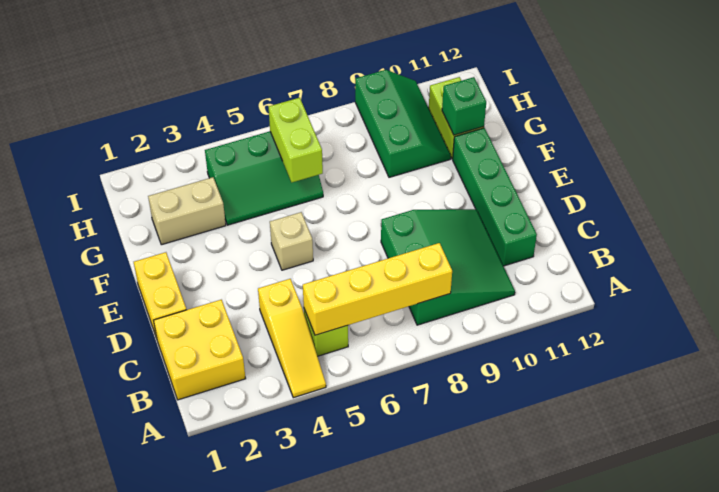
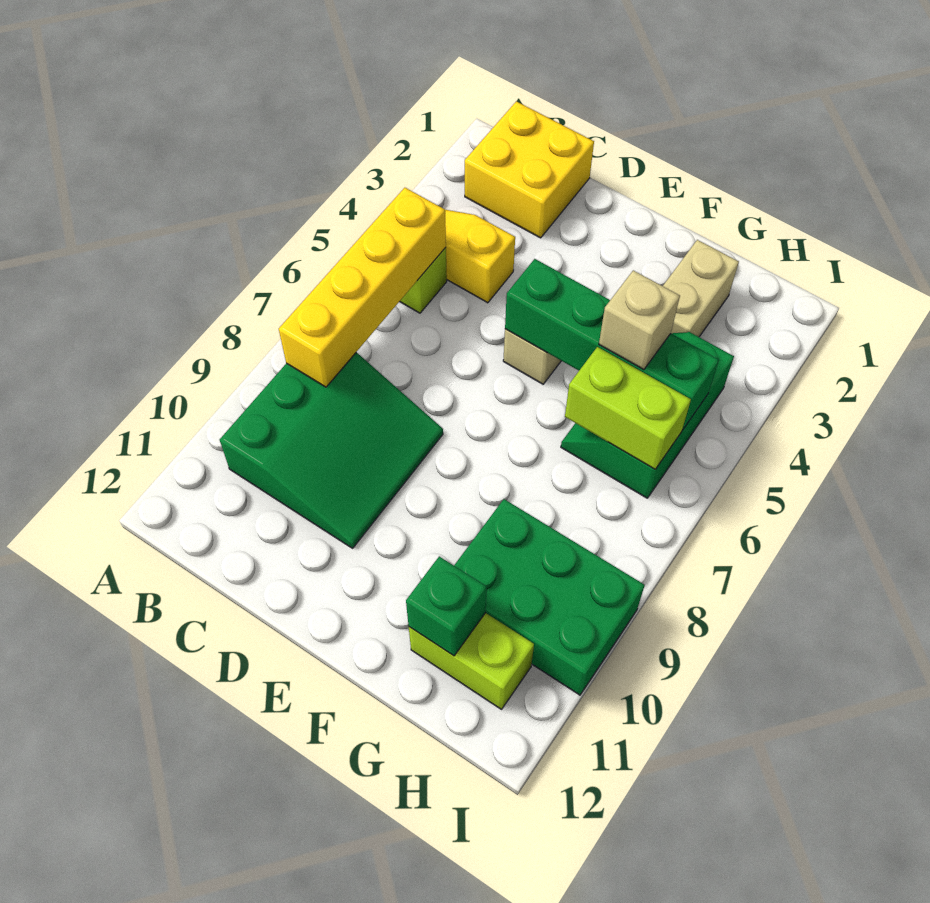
green 3x3 slope [381,209,515,325] -> green 3x3 slope turned to [220,352,443,548]
green 1x4 brick [453,128,537,266] -> green 1x4 brick moved to [505,259,719,430]
yellow 1x2 brick [134,252,186,338] -> none
none -> tan 1x1 brick [599,270,680,370]
green 2x3 slope [355,70,451,177] -> green 2x3 brick [454,499,645,695]

